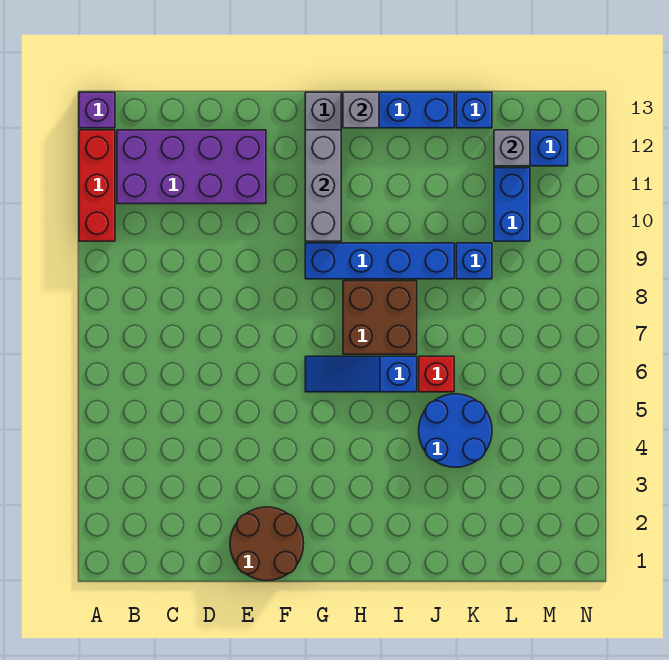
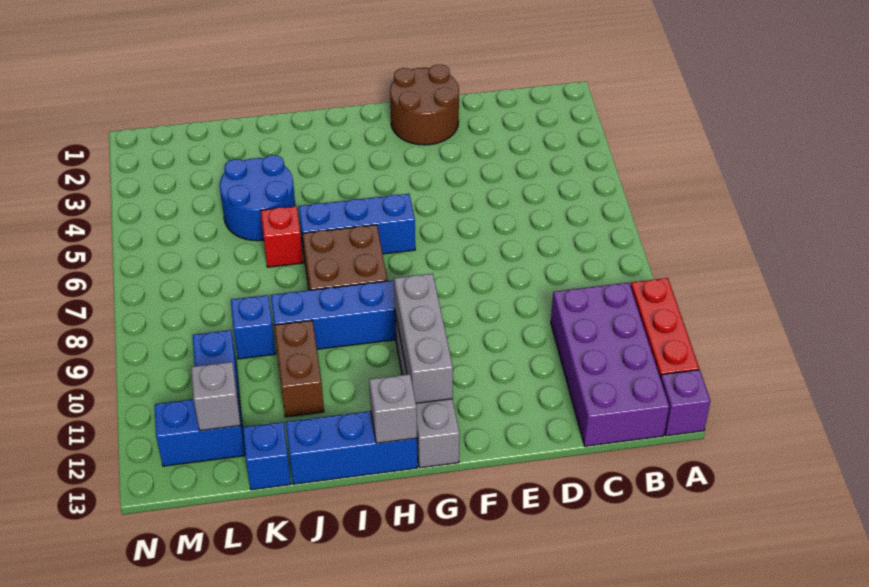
purple 2x4 brick [117,130,266,204] -> purple 2x4 brick turned to [551,283,669,446]
blue 1x3 slope [305,356,417,392] -> blue 1x3 brick [299,194,415,259]
none -> brown 1x2 brick [274,321,324,417]

